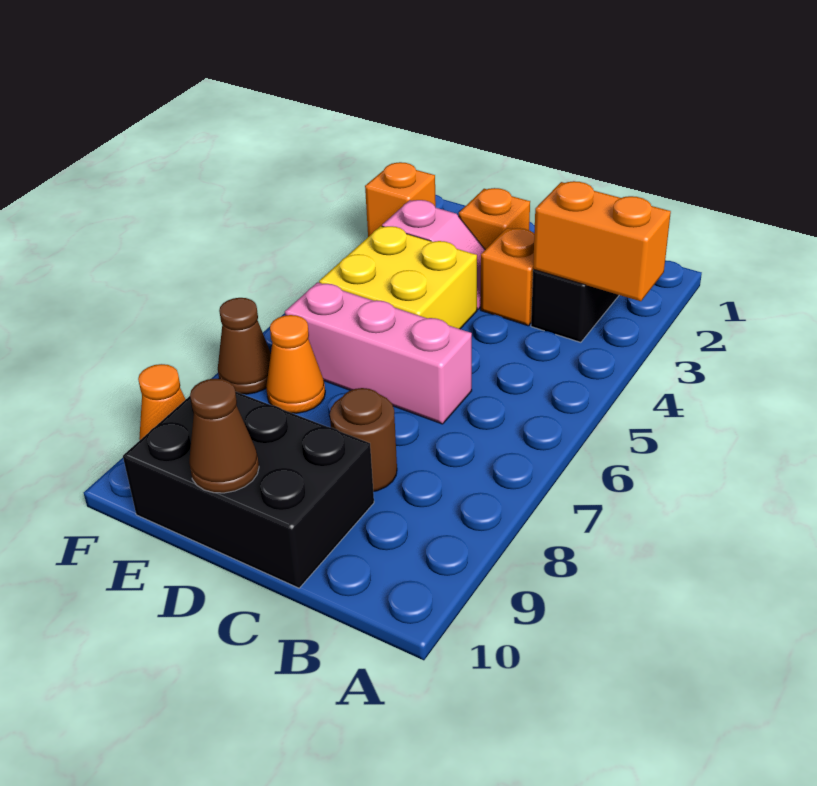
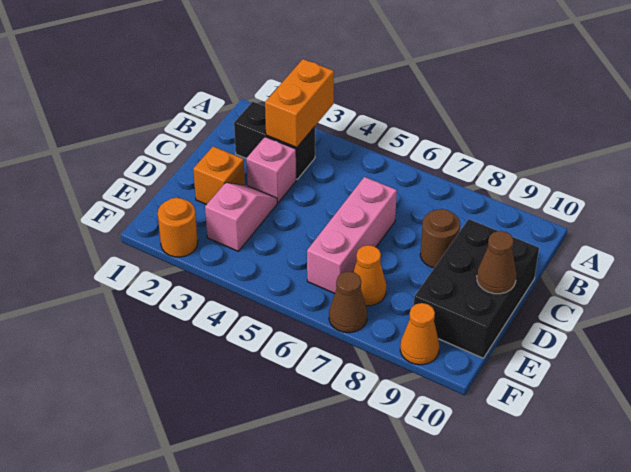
orange 1x1 brick [481,228,534,326] -> pink 1x1 brick [246,137,296,203]
yellow 2x2 brick [319,226,477,329] -> none
orange 1x1 brick [365,162,436,237] -> orange 1x1 round brick [158,198,198,257]

